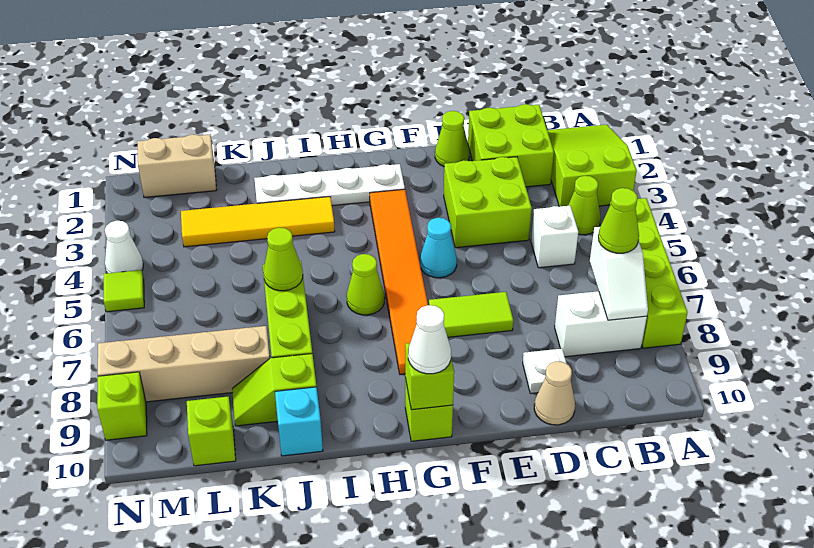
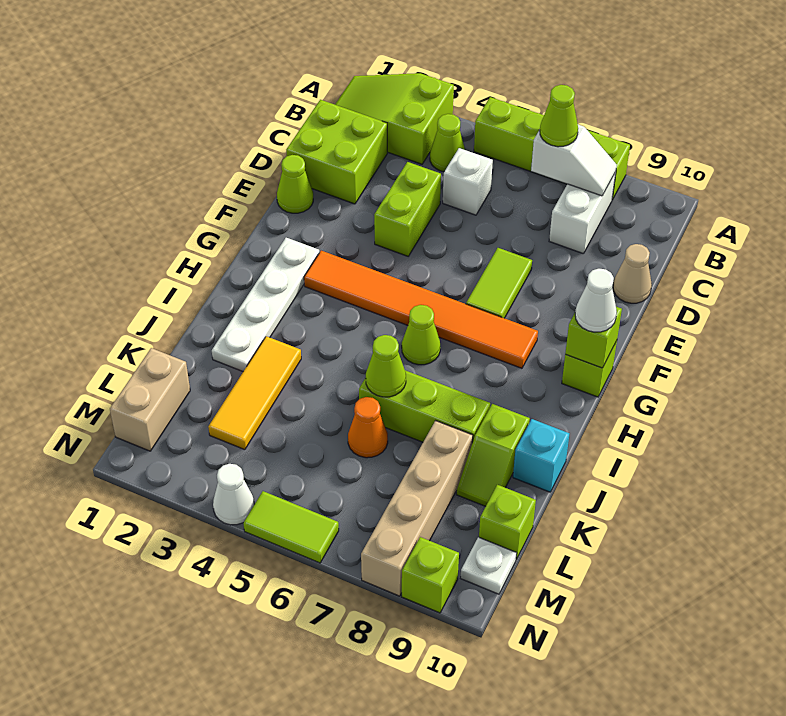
lime 2x2 brick [444,157,532,248] -> lime 1x2 brick [374,162,441,256]
white 1x1 plate [523,349,566,394] -> white 1x1 plate moved to [461,537,517,594]
cyan 1x1 cone [420,218,457,278] -> none
yellow 1x4 tile [181,197,335,247] -> yellow 1x3 tile [208,336,301,450]
none -> orange 1x1 cone [348,397,388,458]
lime 1x1 tile [104,270,144,312] -> lime 1x2 tile [243,491,339,563]

